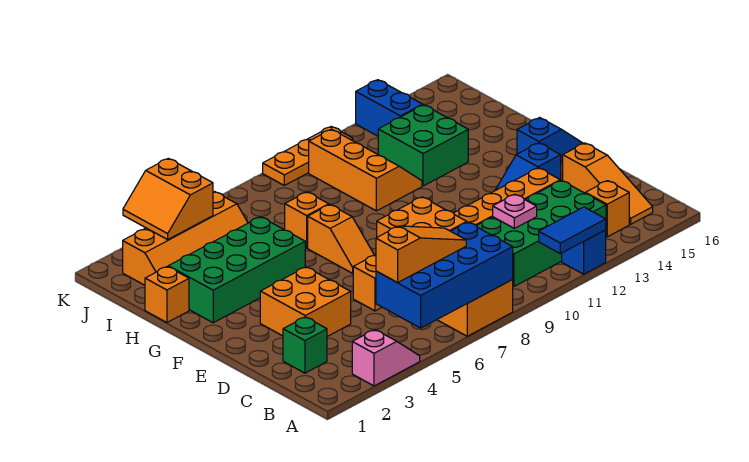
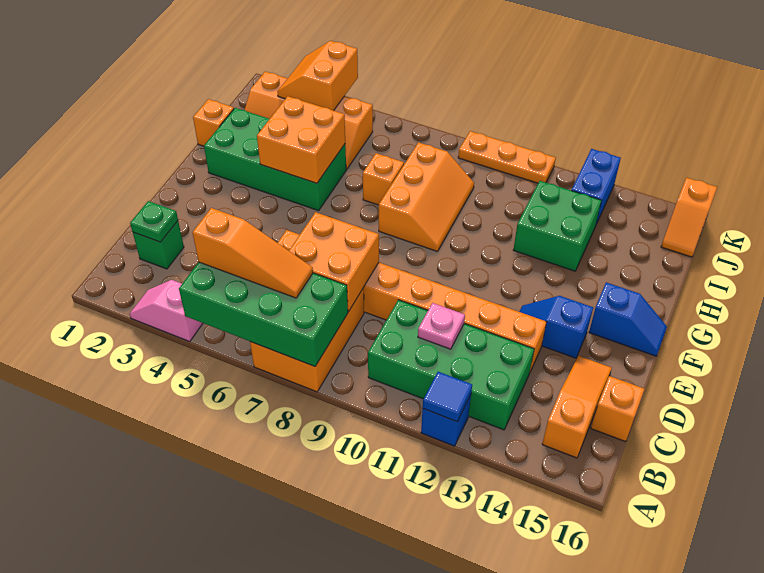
pink 1x2 slope [352,329,420,386] -> pink 1x2 slope turned to [130,280,203,341]
blue 2x4 brick [376,222,513,328] -> green 2x4 brick [179,262,348,366]
blue 1x2 tile [539,207,606,254] -> blue 1x1 tile [423,372,472,422]
orange 1x1 brick [585,181,629,237] -> orange 1x1 brick moved to [591,376,644,442]
orange 1x3 slope [563,143,653,224] -> orange 1x3 slope turned to [542,356,612,458]
none -> green 1x1 plate [130,201,178,242]
orange 2x2 brick [260,267,351,336] -> orange 2x2 brick moved to [257,96,345,183]
orange 1x2 slope [308,205,374,273] -> orange 1x2 slope moved to [661,178,717,257]
orange 2x3 slope [309,129,422,211] -> orange 2x3 slope moved to [379,142,474,252]

